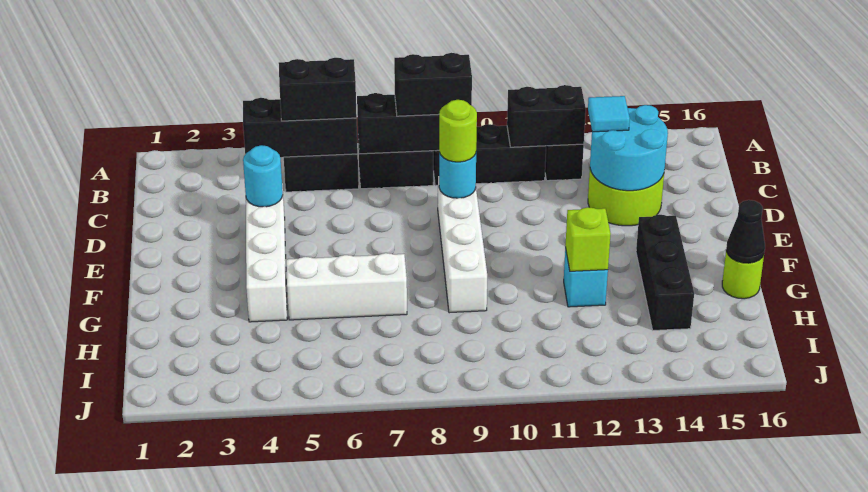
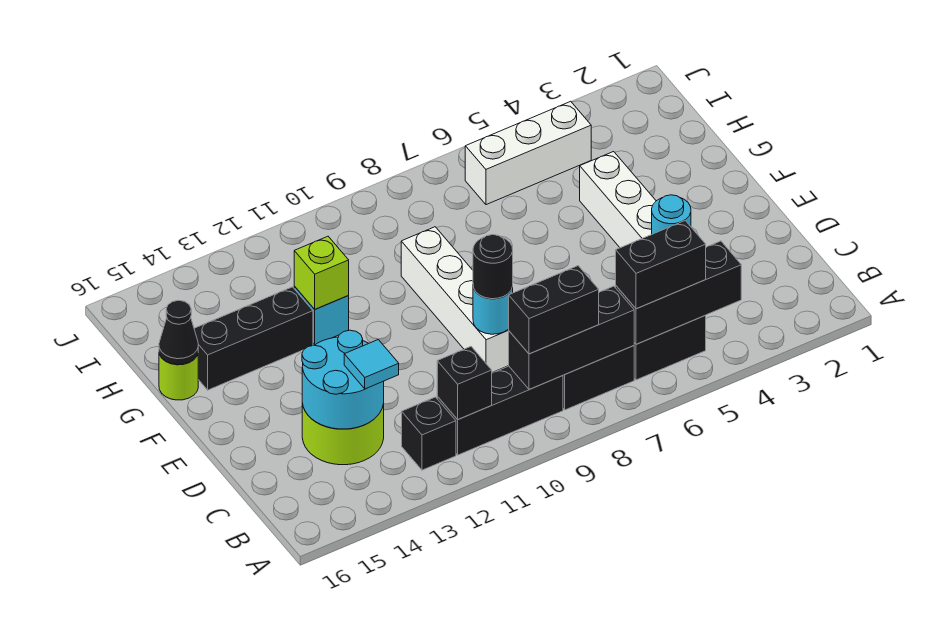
black 1x2 brick [507,85,586,147] -> black 1x1 brick [437,347,492,419]
lime 1x1 round brick [439,100,477,162] -> black 1x1 round brick [473,235,513,299]
black 1x3 brick [636,215,694,330] -> black 1x3 brick turned to [194,287,313,390]
white 1x3 brick [286,253,407,320] -> white 1x3 brick moved to [465,101,591,205]

